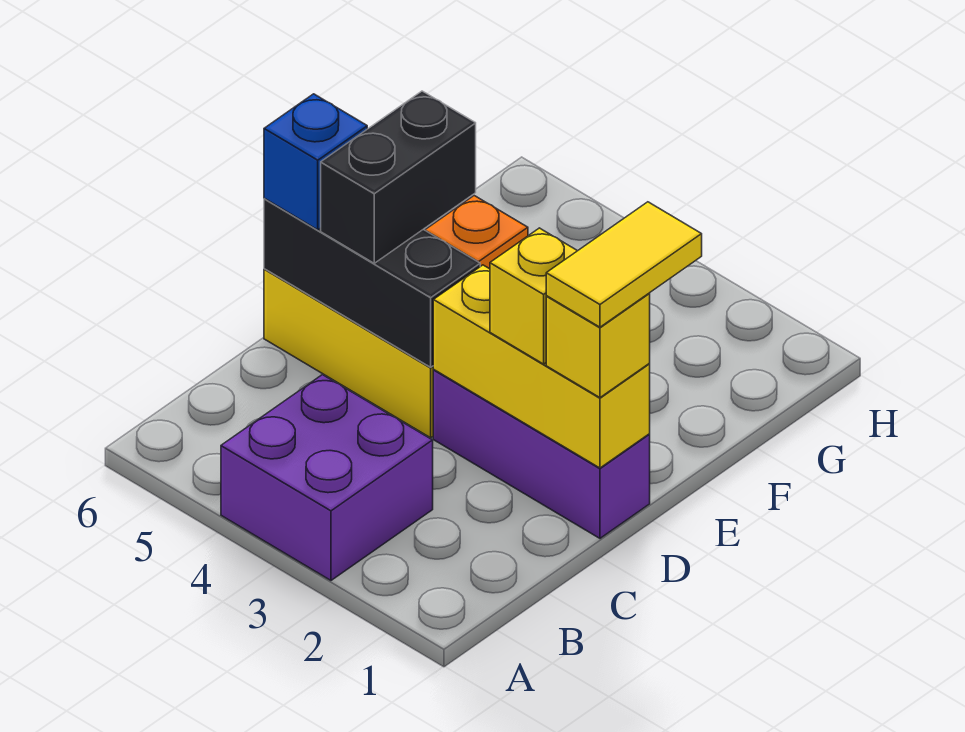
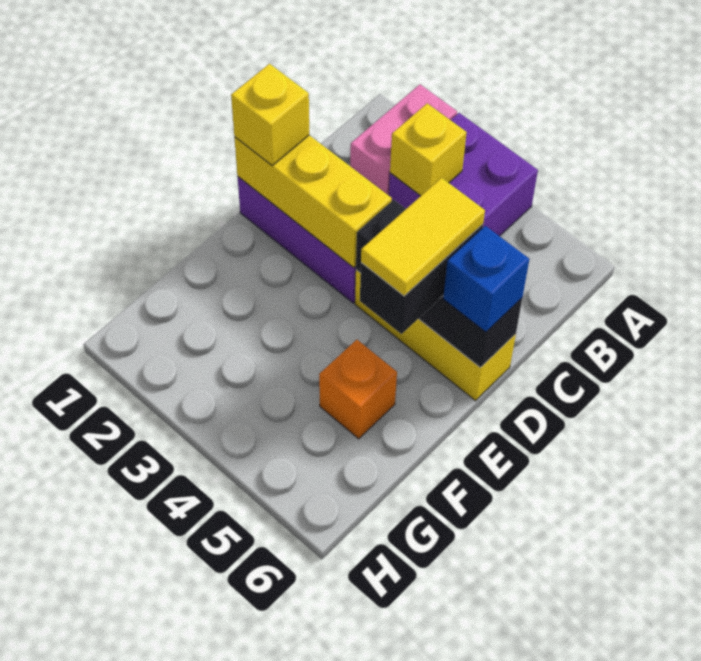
none -> pink 1x2 brick [350,84,457,195]
yellow 1x2 tile [546,202,702,327] -> yellow 1x2 tile moved to [361,178,485,296]
yellow 1x1 brick [490,228,577,364] -> yellow 1x1 brick moved to [390,103,467,196]

